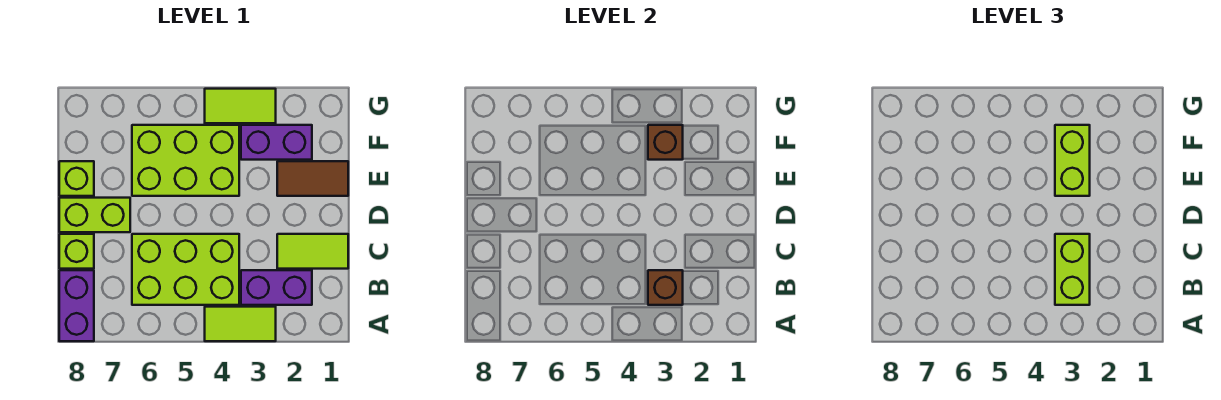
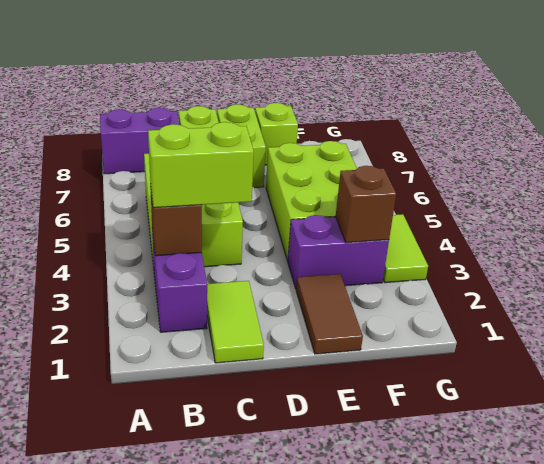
lime 1x2 tile [205,307,276,341] -> none
lime 1x2 brick [1055,125,1090,196] -> none
purple 1x2 brick [241,125,312,160] -> purple 1x2 brick turned to [288,215,389,289]

